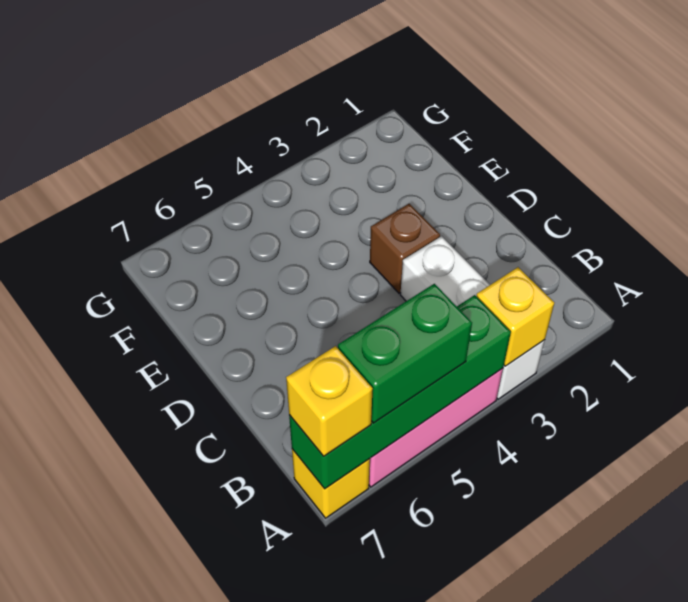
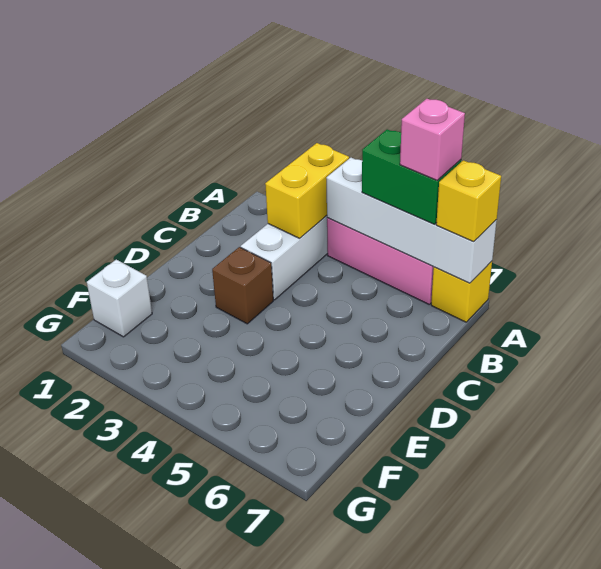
yellow 1x1 brick [476,267,554,366] -> yellow 1x2 brick [265,143,349,238]
green 1x4 brick [289,295,511,489] -> white 1x4 brick [326,158,497,283]
none -> pink 1x1 brick [400,99,465,180]
none -> white 1x1 brick [87,260,152,337]

